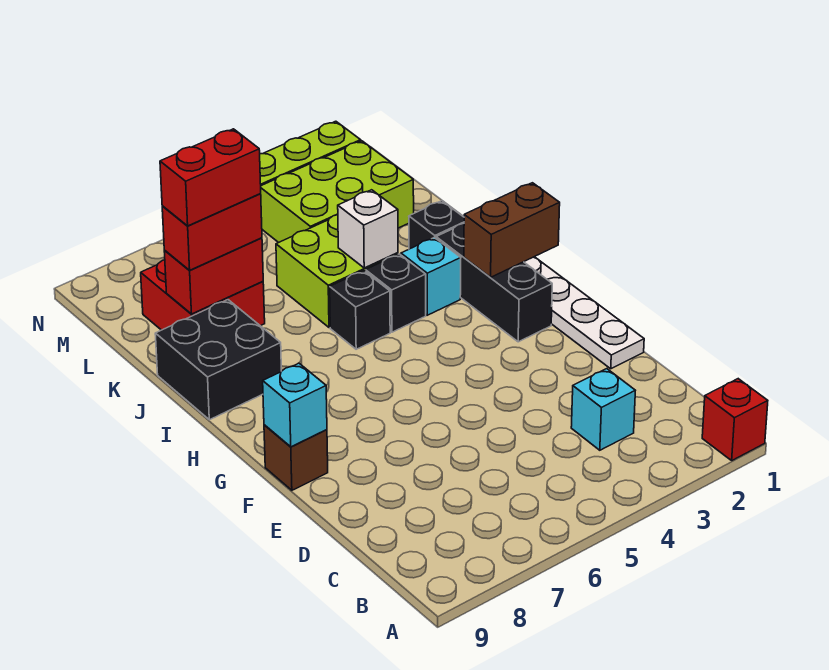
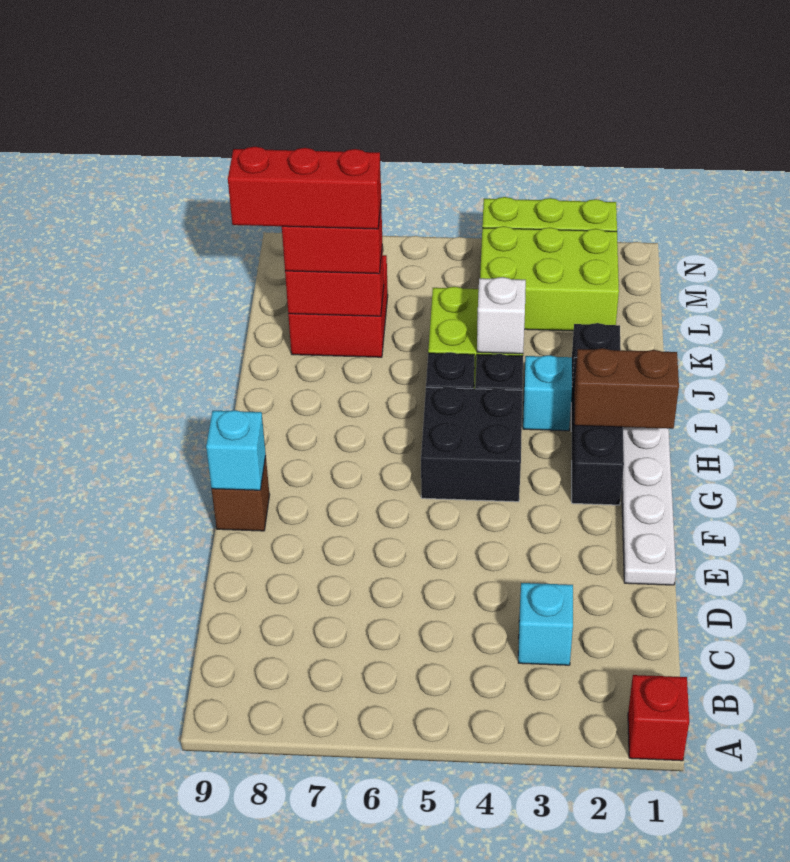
black 2x2 brick [155,300,281,420] -> black 2x2 brick moved to [421,387,522,502]
red 1x2 brick [160,129,261,226] -> red 1x3 brick [228,147,381,229]

